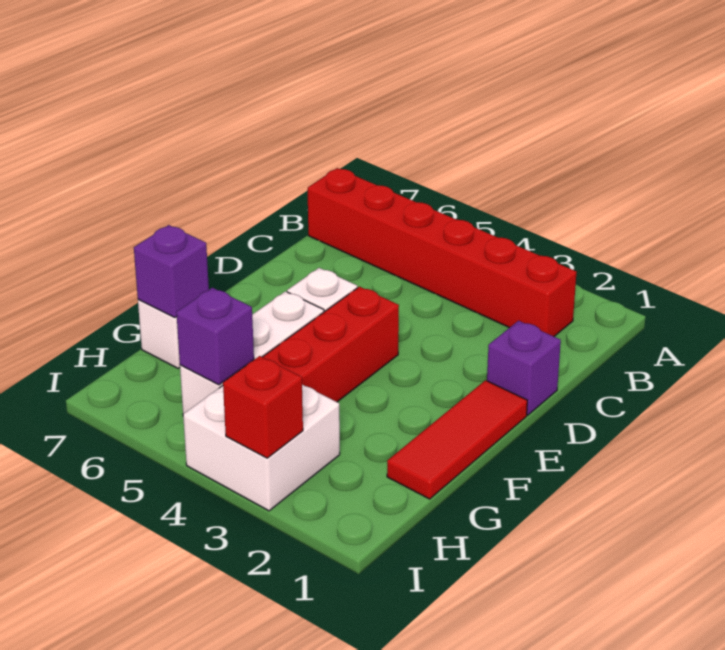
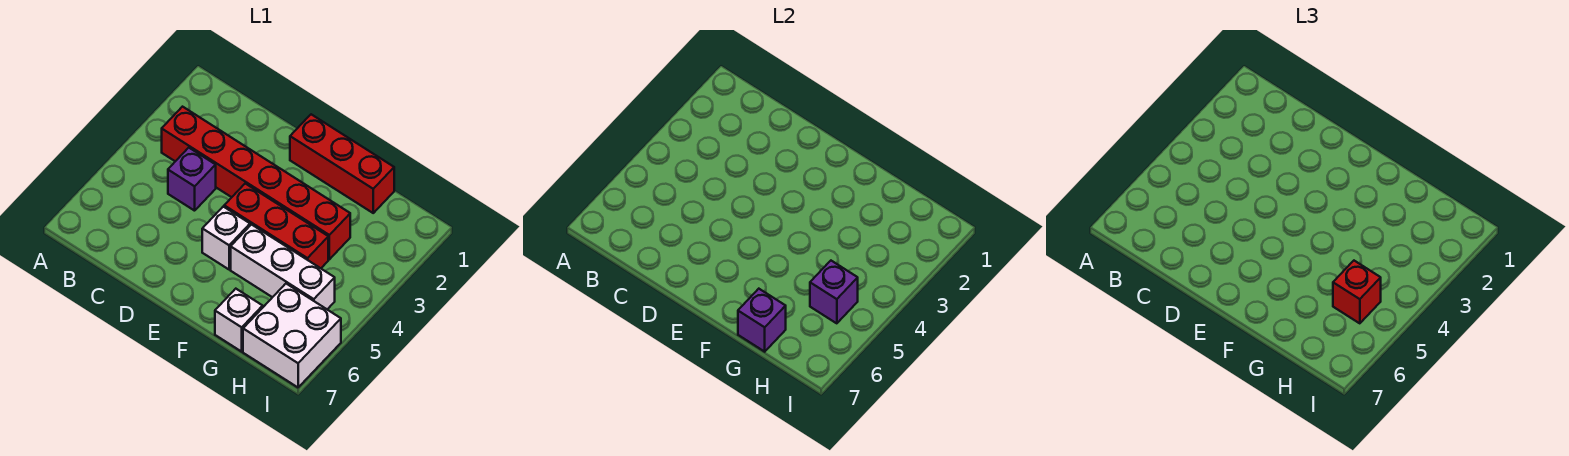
red 1x6 brick [308,168,577,336] -> red 1x6 brick turned to [162,107,350,259]
purple 1x1 brick [487,321,561,415] -> purple 1x1 brick moved to [168,148,216,211]
red 1x3 tile [387,380,527,499] -> red 1x3 brick [290,114,394,213]
white 2x2 brick [183,385,340,511] -> white 2x2 brick moved to [243,284,341,387]
red 1x1 brick [223,356,303,458] -> red 1x1 brick moved to [1333,261,1381,323]

